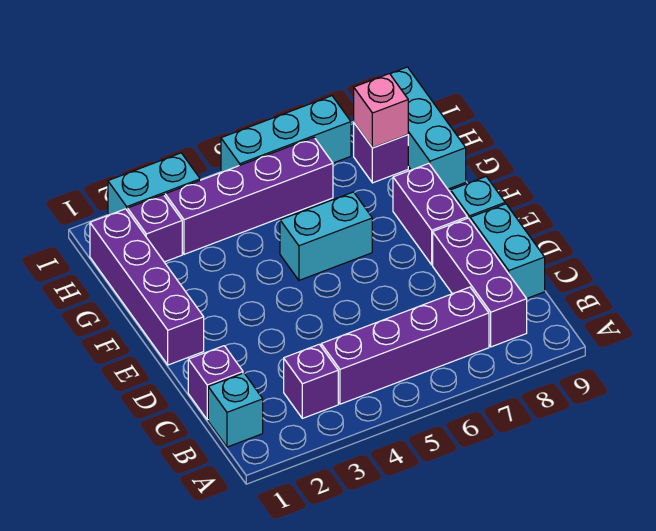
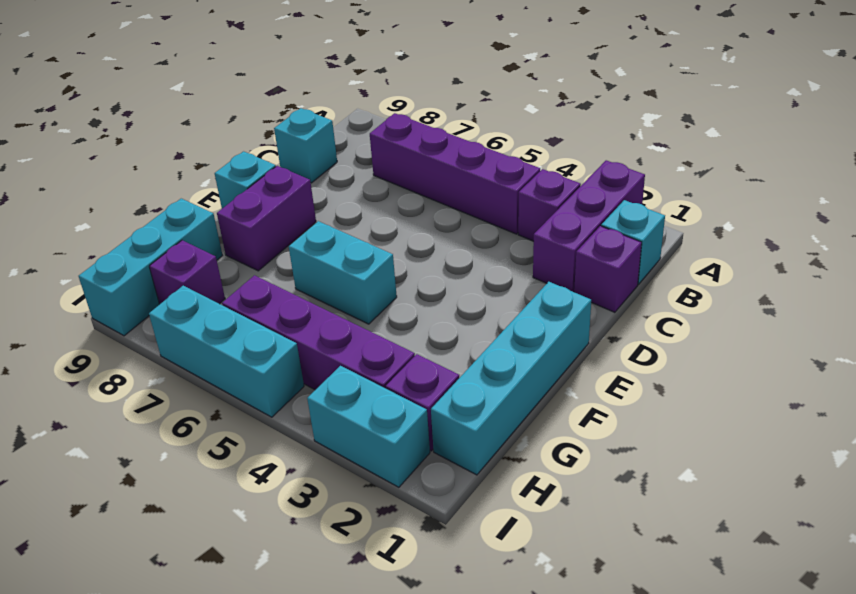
purple 1x3 brick [433,218,527,347] -> purple 1x3 brick moved to [533,160,645,292]
cyan 1x2 brick [470,204,545,299] -> cyan 1x1 brick [274,108,337,183]
purple 1x4 brick [90,209,204,365] -> cyan 1x4 brick [431,282,591,475]
pink 1x1 brick [354,74,408,148] -> none

